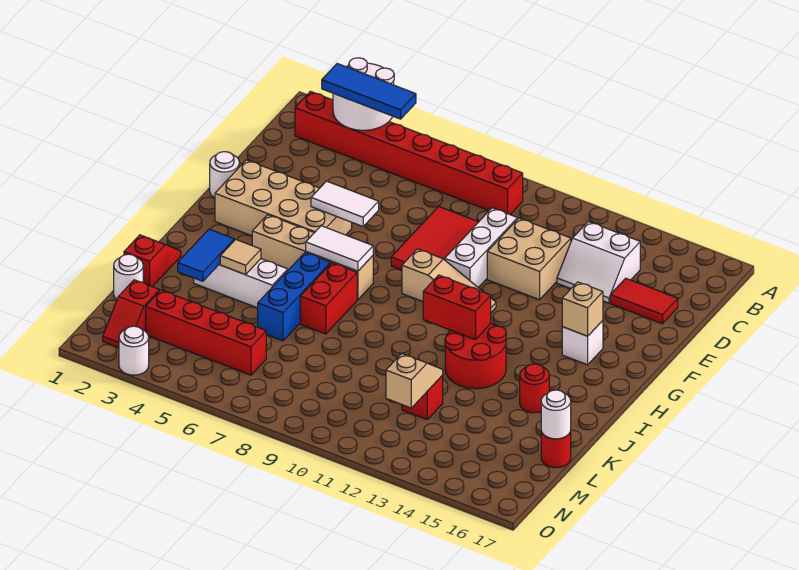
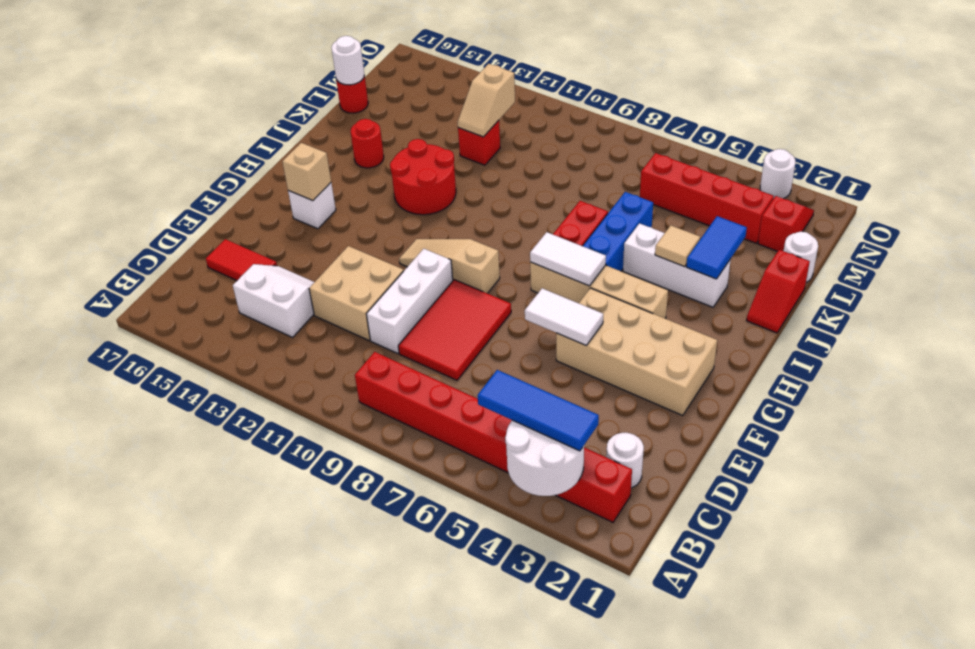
white 1x1 round brick [210,152,239,198] -> white 1x1 round brick moved to [606,433,644,488]
red 1x2 brick [423,275,491,340] -> none

